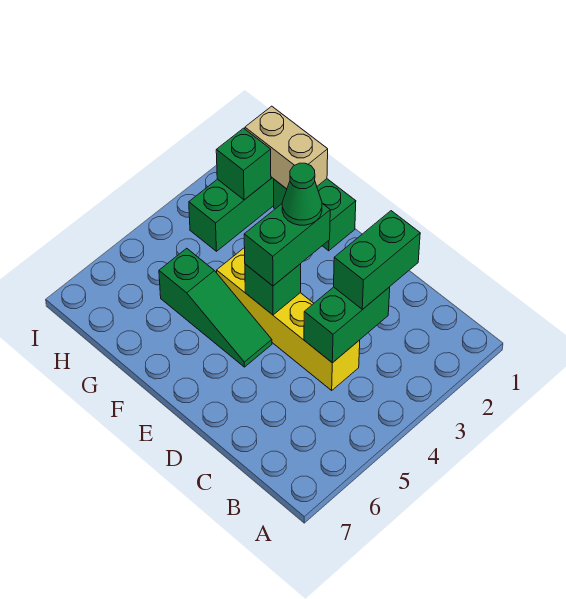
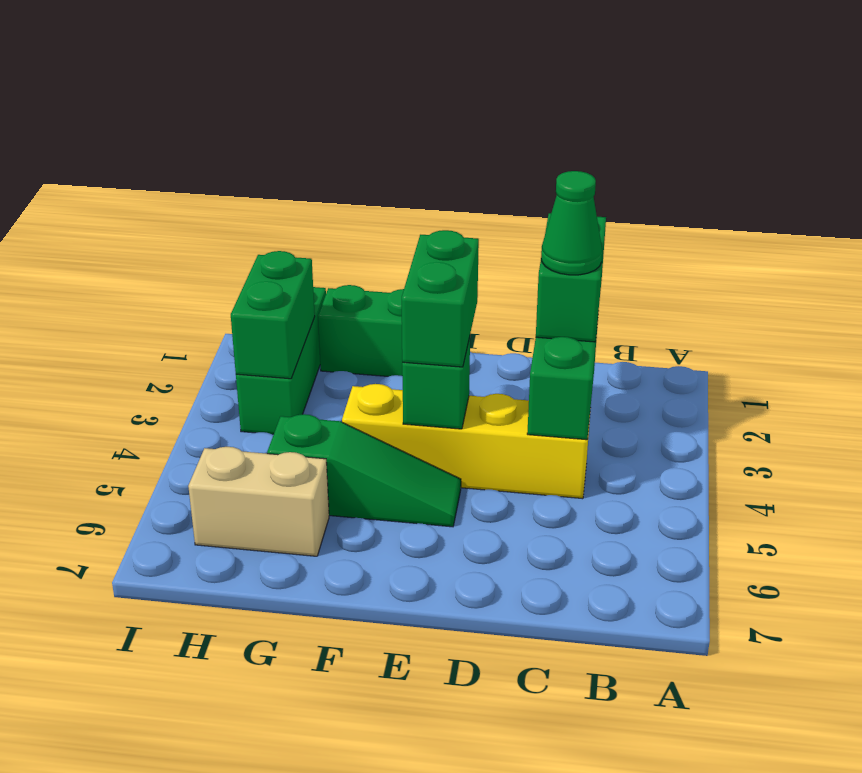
green 1x1 cone [282,163,322,225] -> green 1x1 cone moved to [541,171,602,275]
tan 1x2 brick [245,106,328,189] -> tan 1x2 brick moved to [188,447,329,556]
green 1x1 brick [216,128,271,200] -> green 1x2 brick [231,251,315,379]

